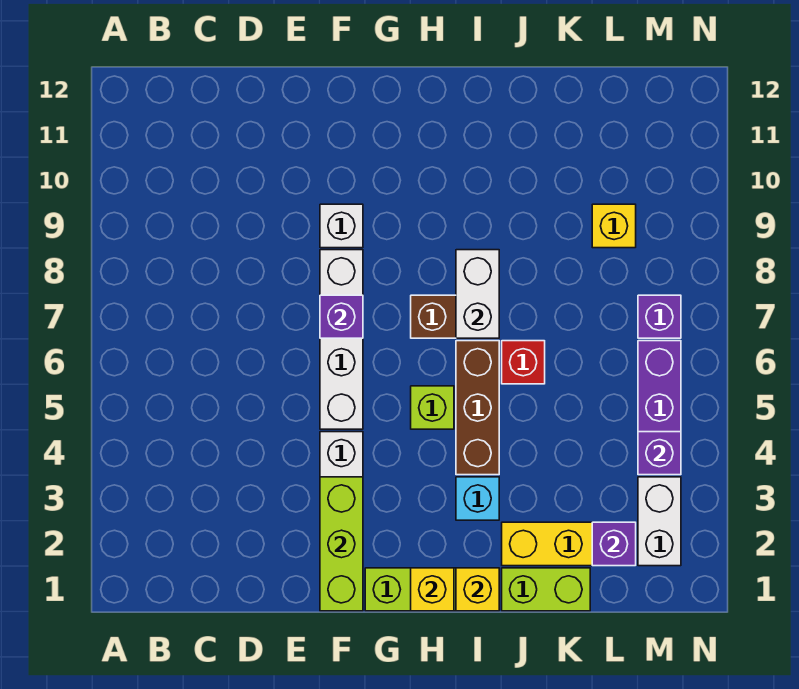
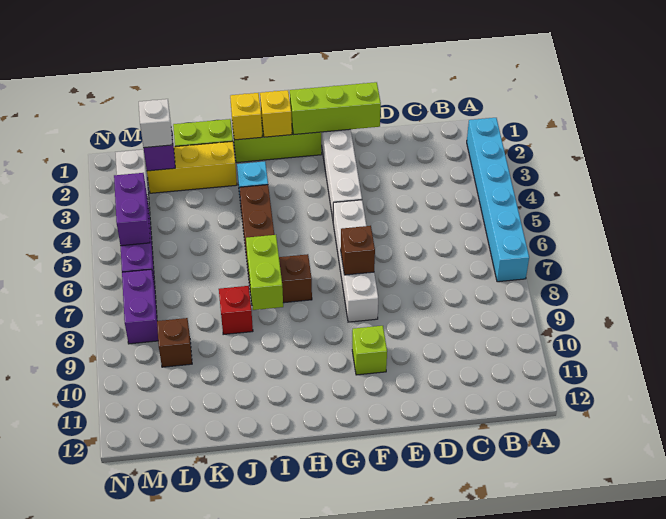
none -> cyan 1x6 brick [467,118,529,282]
lime 1x3 brick [320,477,363,611] -> lime 1x3 brick turned to [290,82,381,135]
purple 1x1 brick [320,295,363,338] -> brown 1x1 brick [341,226,375,275]
white 1x1 brick [320,204,363,248] -> white 1x1 brick moved to [139,99,173,148]
lime 1x1 brick [411,386,454,429] -> lime 1x1 brick moved to [352,326,387,375]
white 1x2 brick [456,250,499,338] -> lime 1x2 brick [246,235,283,310]
red 1x1 brick [502,341,545,384] -> red 1x1 brick moved to [219,286,253,335]
yellow 1x1 brick [592,204,636,248] -> brown 1x1 brick [157,318,192,367]
purple 1x1 brick [638,432,681,475] -> purple 1x2 brick [114,173,150,246]
purple 1x1 brick [638,295,681,338] -> purple 1x2 brick [122,269,158,344]

